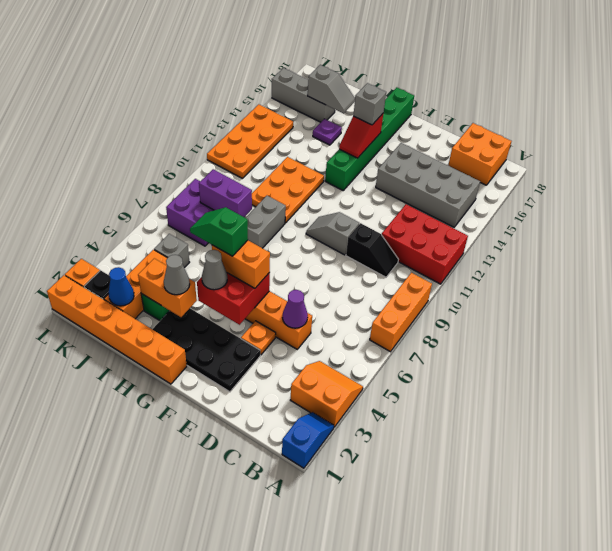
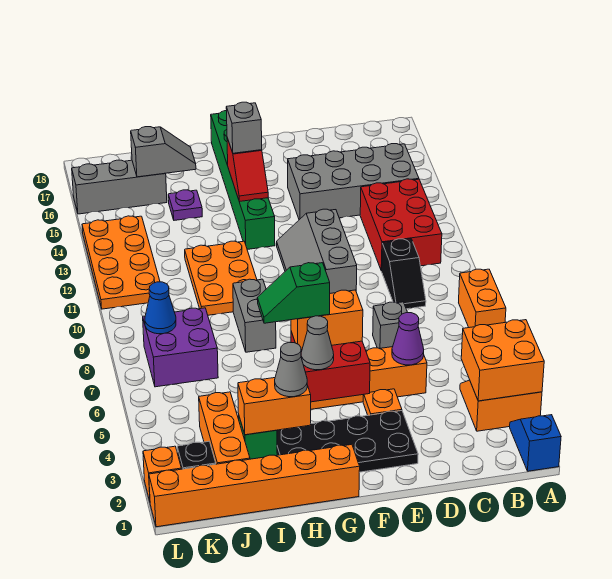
orange 1x3 brick [370,273,432,352] -> orange 1x2 brick [459,269,506,328]
red 2x3 brick [382,204,468,284] -> red 2x3 brick turned to [360,179,442,271]
orange 2x2 brick [448,123,511,185] -> orange 2x2 brick moved to [461,320,544,401]
black 1x2 slope [346,223,398,277] -> black 1x2 slope turned to [382,239,426,309]
grey 1x2 slope [306,212,359,255] -> grey 2x3 slope [277,209,357,293]
purple 1x2 brick [199,169,252,217] -> none
blue 1x1 cone [108,267,134,306] -> blue 1x1 cone moved to [145,282,176,334]
grey 1x1 brick [154,234,190,268] -> grey 1x1 brick moved to [373,302,408,349]

